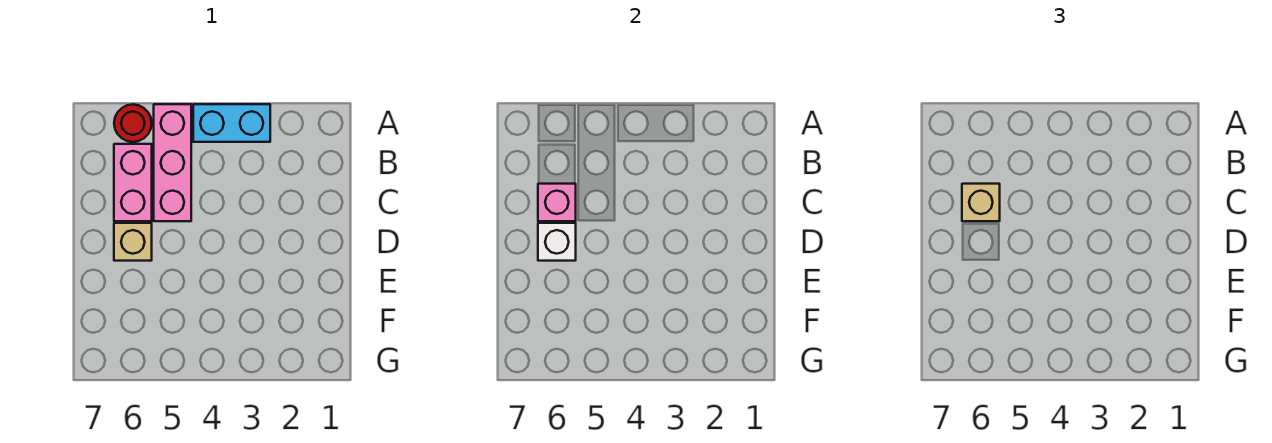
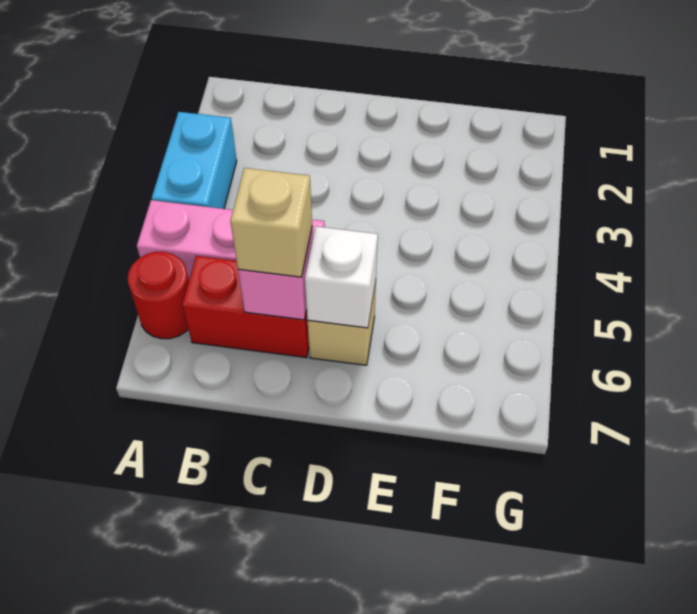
pink 1x2 brick [114,144,152,221] -> red 1x2 brick [183,256,309,358]

